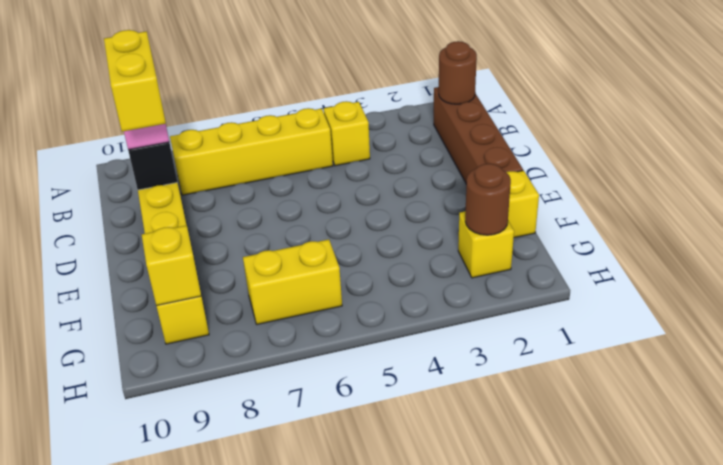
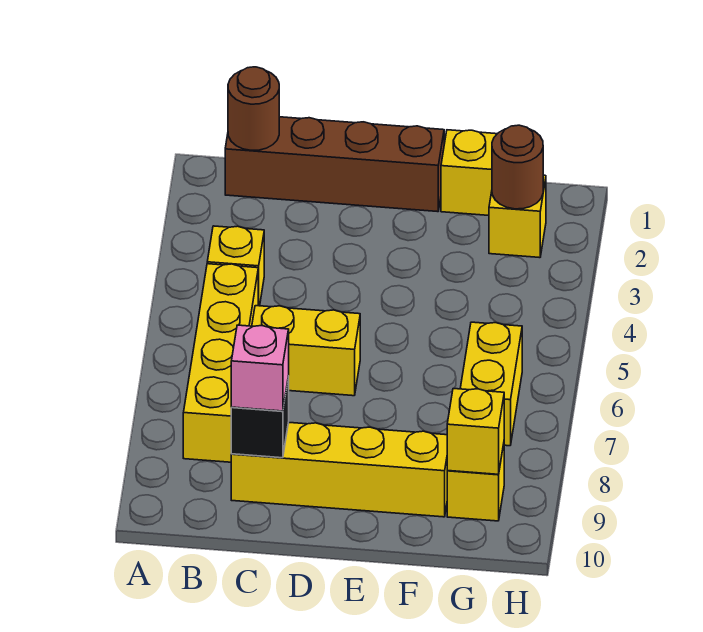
yellow 1x2 brick [104,30,166,132] -> yellow 1x2 brick moved to [252,305,360,396]

